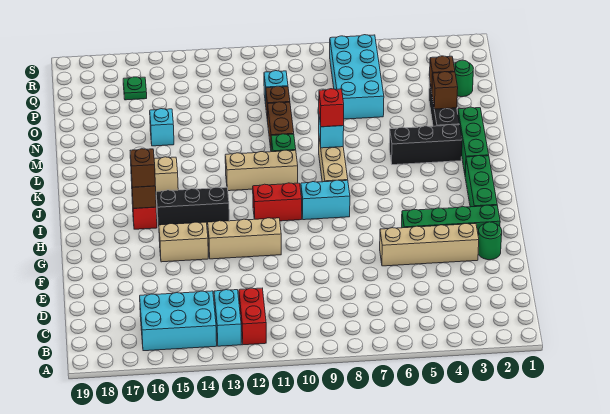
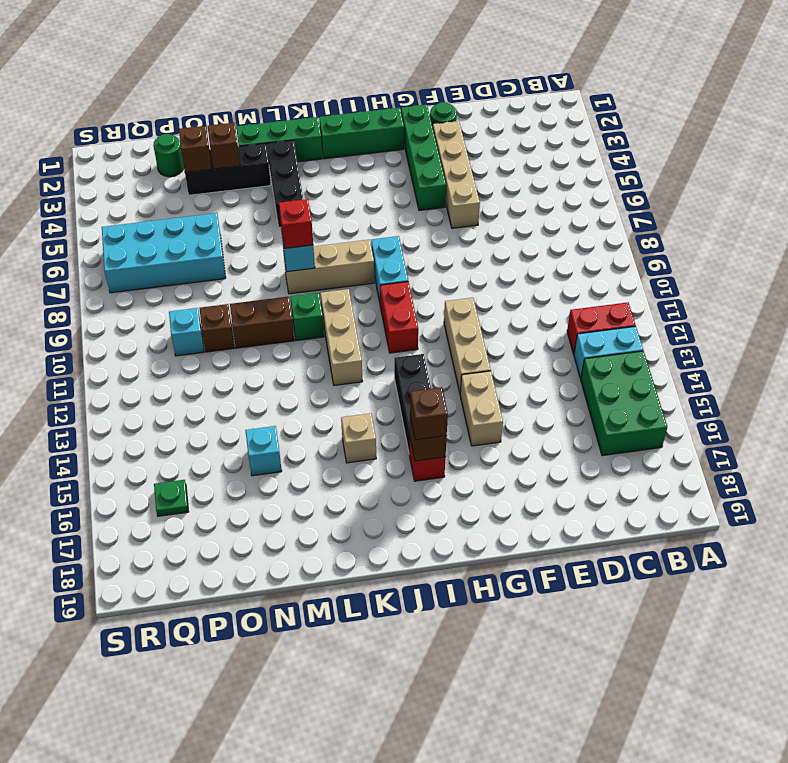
cyan 2x3 brick [140,291,217,351] -> green 2x3 brick [581,351,667,456]

